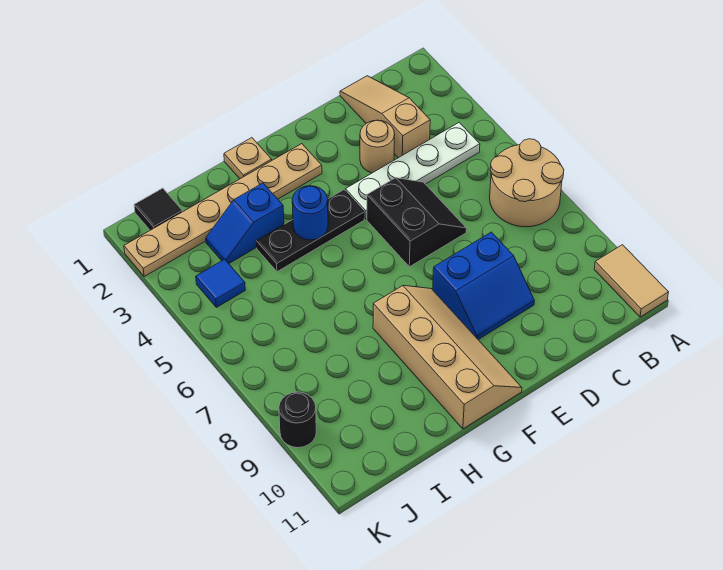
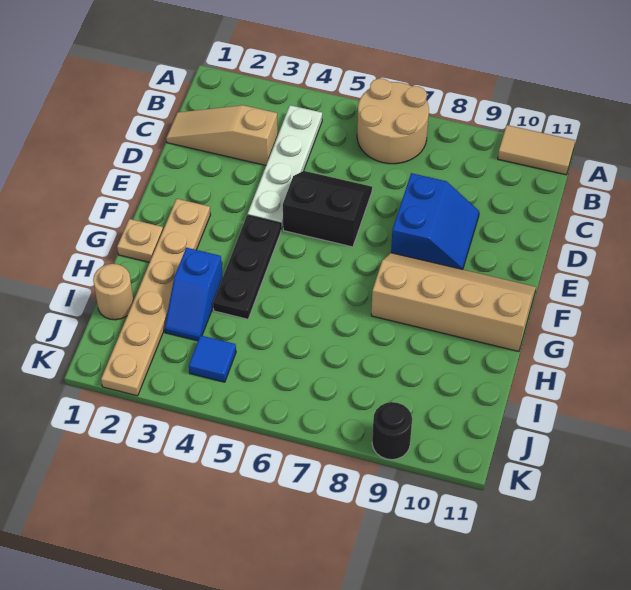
tan 1x1 round brick [360,120,395,173] -> tan 1x1 round brick moved to [93,264,134,320]
blue 1x1 round brick [292,186,328,240] -> none
black 1x1 tile [134,188,182,230] -> none

